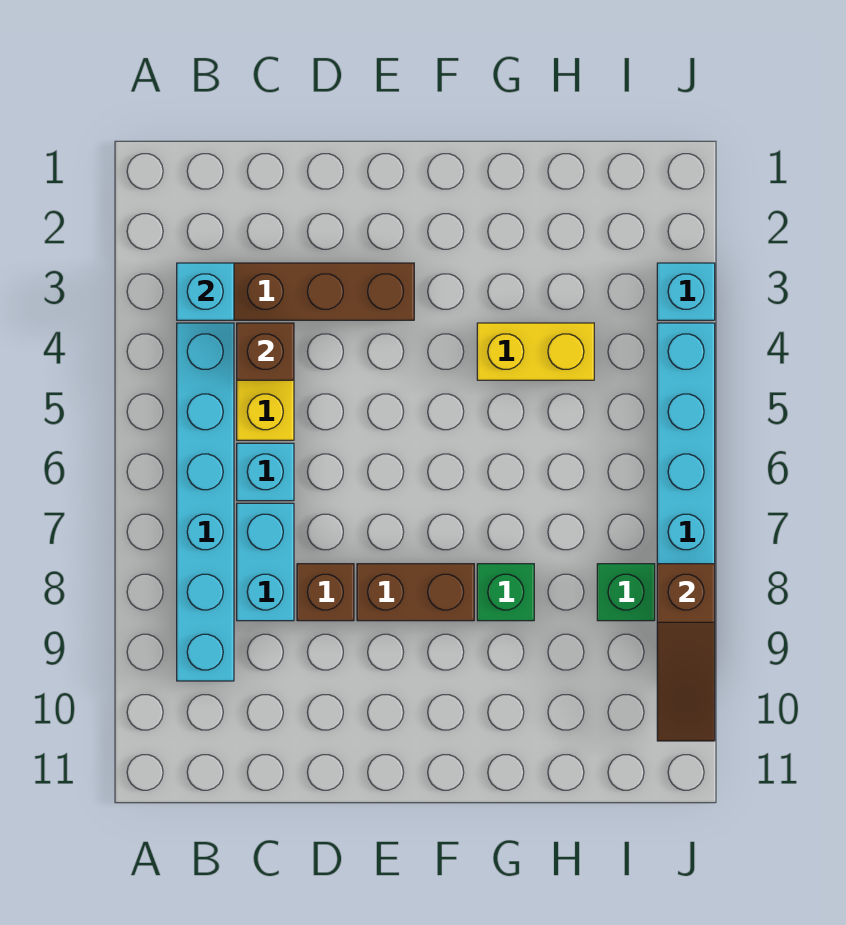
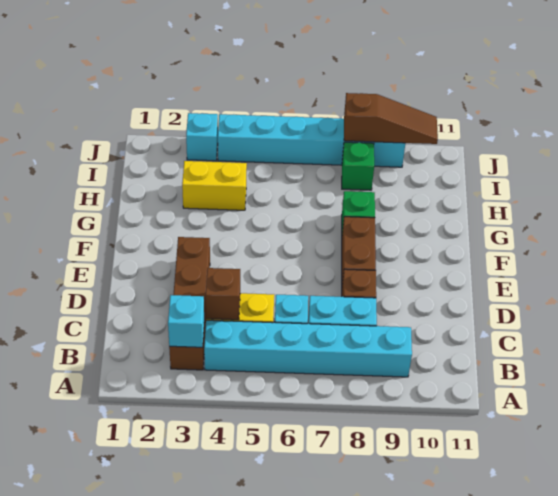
yellow 1x2 brick [477,323,594,380] -> yellow 1x2 brick turned to [182,161,247,210]

